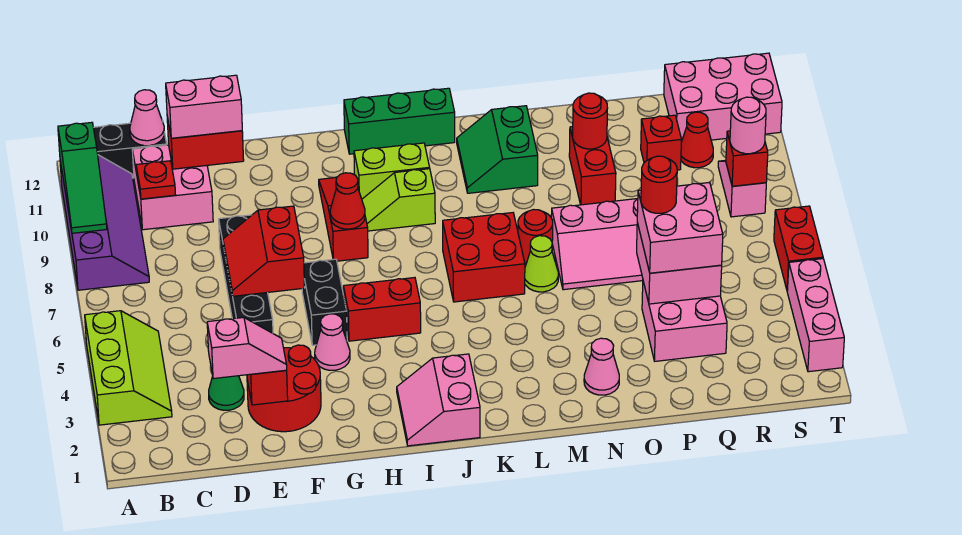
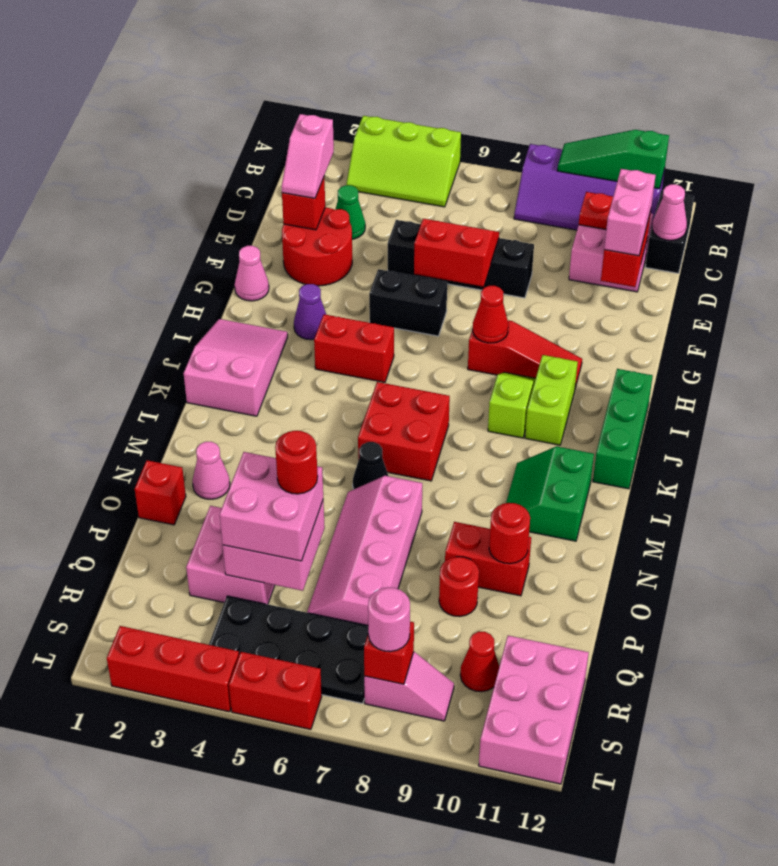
pink 1x1 cone [315,314,350,370] -> pink 1x1 cone moved to [235,246,269,301]
none -> purple 1x1 cone [294,284,326,340]
red 1x2 brick [343,278,421,341] -> red 1x2 brick turned to [314,314,394,382]
pink 2x2 slope [397,354,480,446] -> pink 2x3 slope [184,319,288,416]
green 2x2 slope [457,106,538,193] -> green 2x2 slope turned to [506,446,594,541]
lime 1x1 cone [525,236,558,292] -> black 1x1 cone [353,442,388,489]
red 1x1 round brick [518,210,553,263] -> red 1x1 round brick moved to [439,557,479,617]
red 1x1 brick [641,115,682,170] -> red 1x1 brick moved to [135,460,186,525]
none -> black 2x4 plate [209,596,368,703]
pink 1x3 brick [787,259,844,372] -> red 1x3 brick [107,626,239,712]

